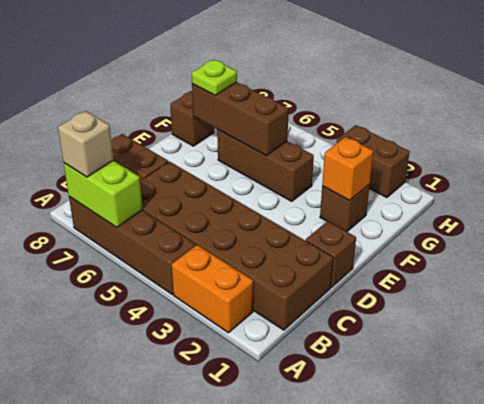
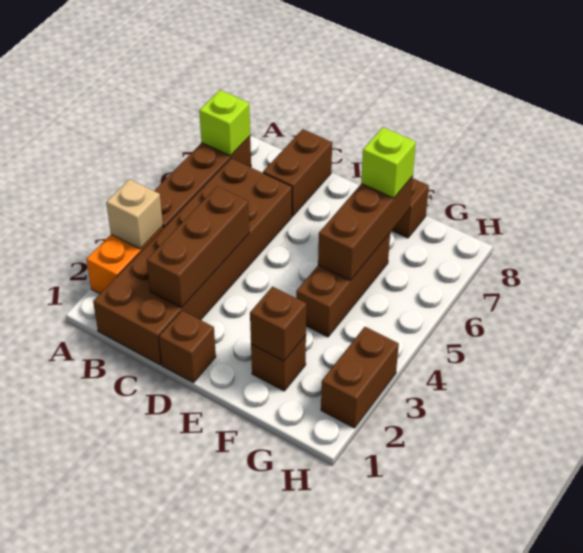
lime 1x2 brick [64,161,143,228] -> lime 1x1 brick [199,90,250,156]
tan 1x1 brick [58,111,114,177] -> tan 1x1 brick moved to [106,179,163,249]
none -> brown 1x3 brick [147,186,249,308]
orange 1x1 brick [322,137,374,201] -> brown 1x1 brick [250,287,306,361]
lime 1x1 plate [192,60,237,95] -> lime 1x1 brick [361,127,416,198]

